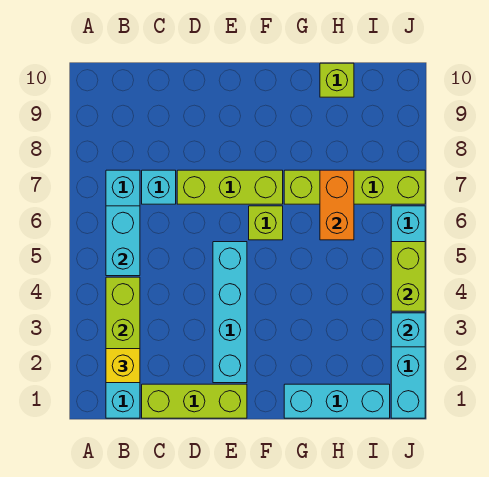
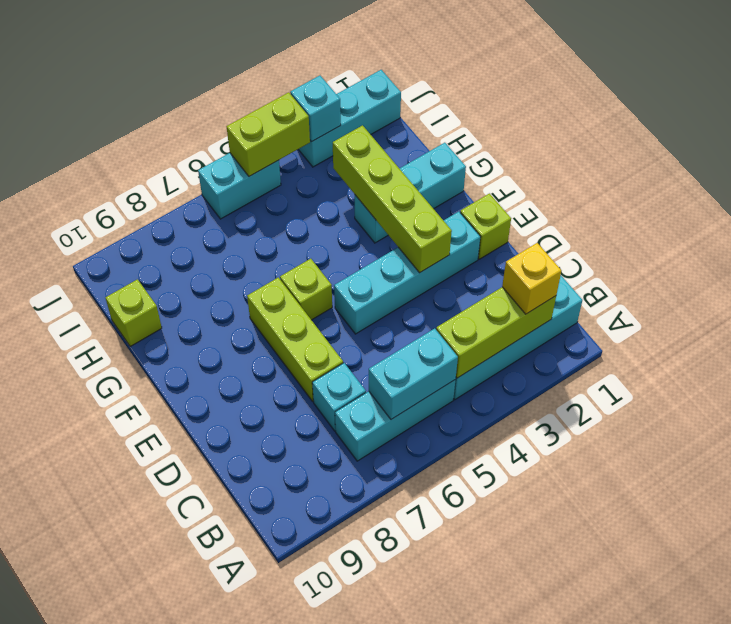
lime 1x3 brick [142,384,247,418] -> lime 1x1 brick [460,193,511,259]
cyan 1x3 brick [284,384,390,418] -> cyan 1x3 brick turned to [355,143,466,243]
lime 1x4 brick [284,170,425,204] -> lime 1x4 brick moved to [333,125,452,273]
orange 1x2 brick [320,170,354,240] -> none

